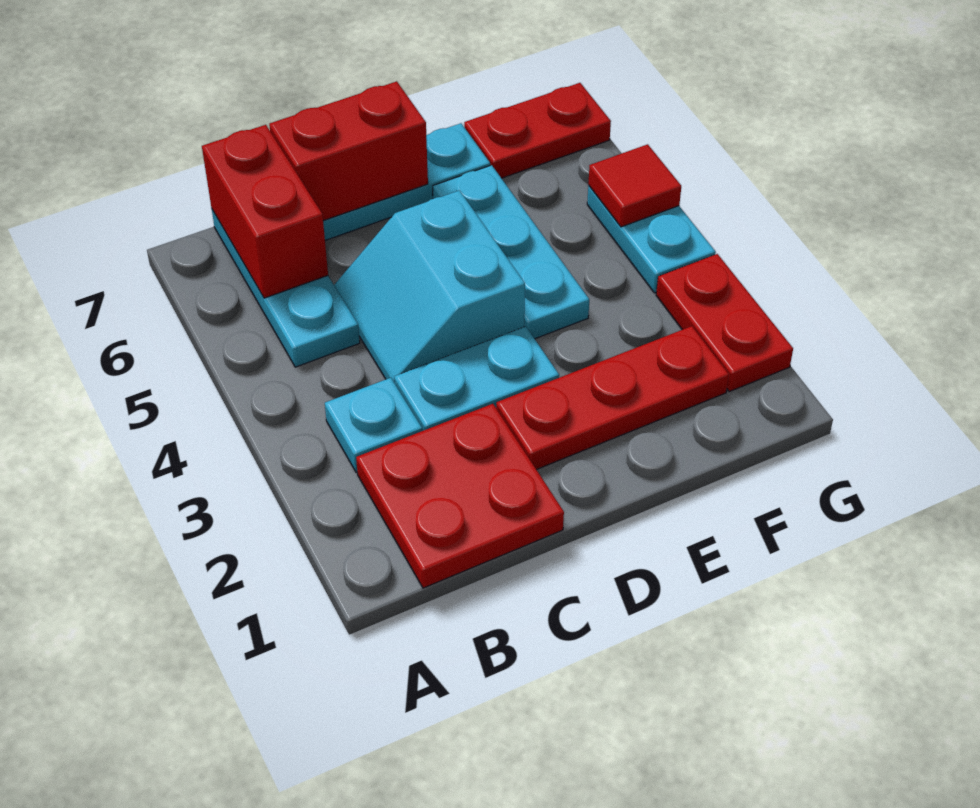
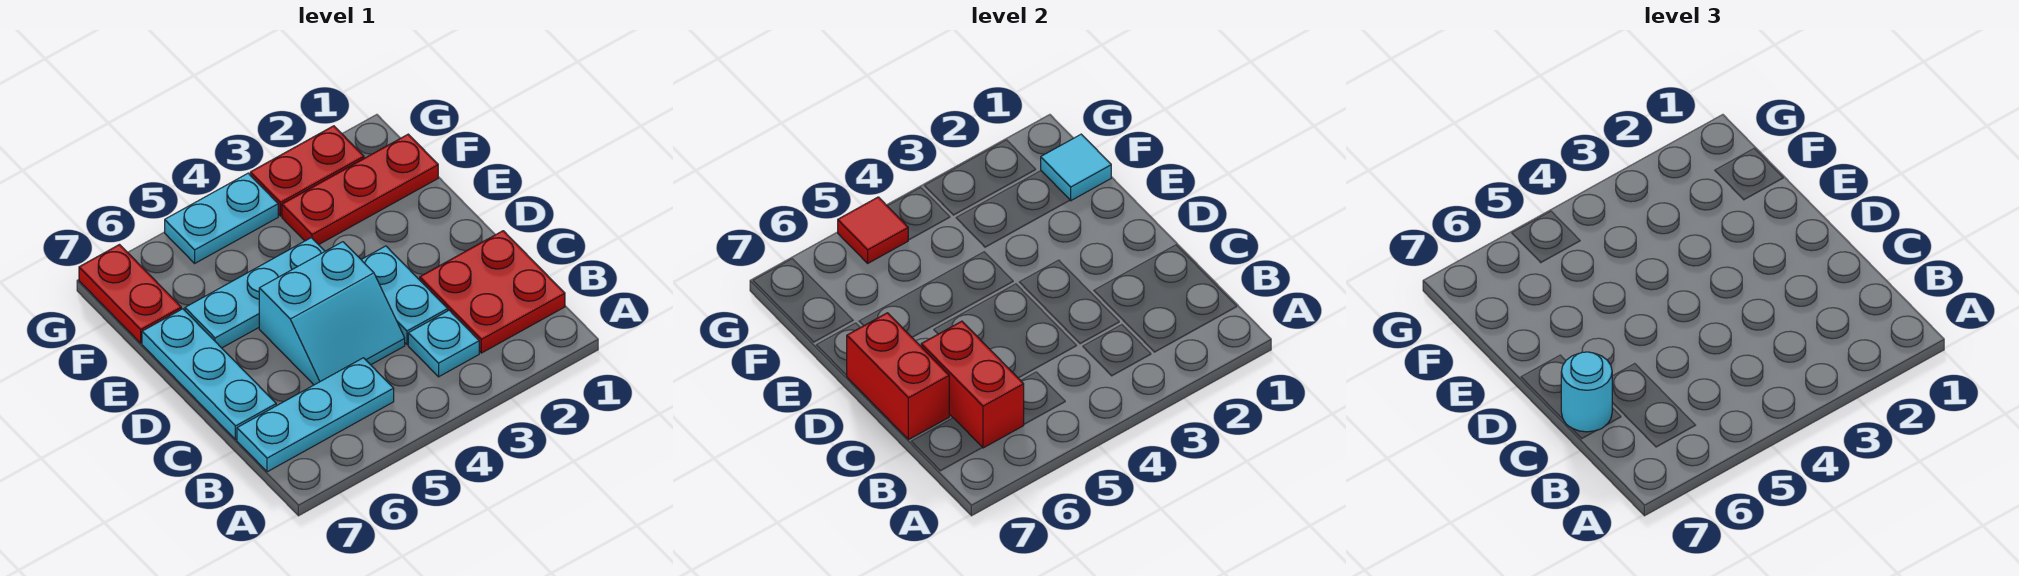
red 1x2 brick [202,125,328,298] -> red 1x2 brick turned to [921,321,1024,448]
none -> cyan 1x1 round brick [1561,352,1612,432]
red 1x3 plate [496,326,729,470] -> red 1x3 plate turned to [282,134,438,245]
none -> cyan 1x1 tile [1041,134,1111,201]

